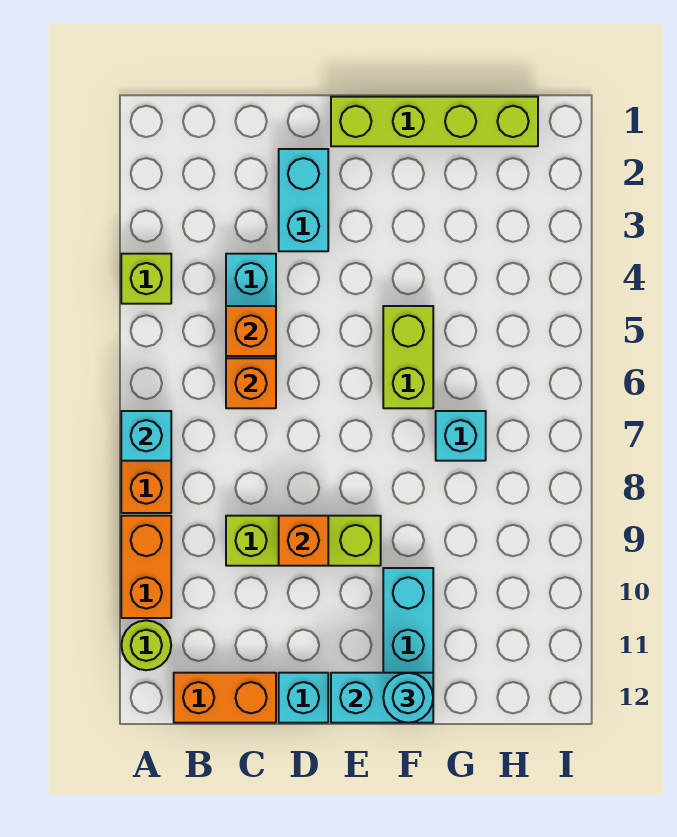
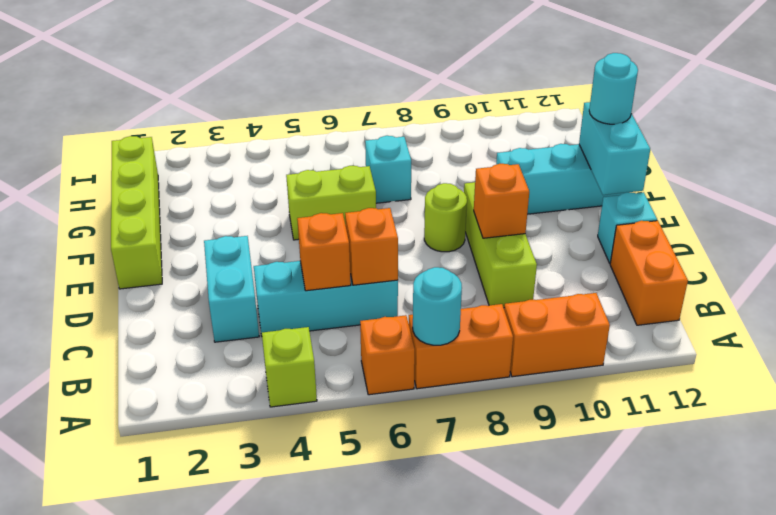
none -> orange 1x1 brick [360,315,415,395]
cyan 1x1 brick [121,411,171,461] -> cyan 1x1 round brick [413,267,462,345]
lime 1x1 round brick [121,620,171,670] -> lime 1x1 round brick moved to [424,183,467,252]
cyan 1x2 brick [279,149,328,251] -> cyan 1x2 brick turned to [204,236,259,342]

